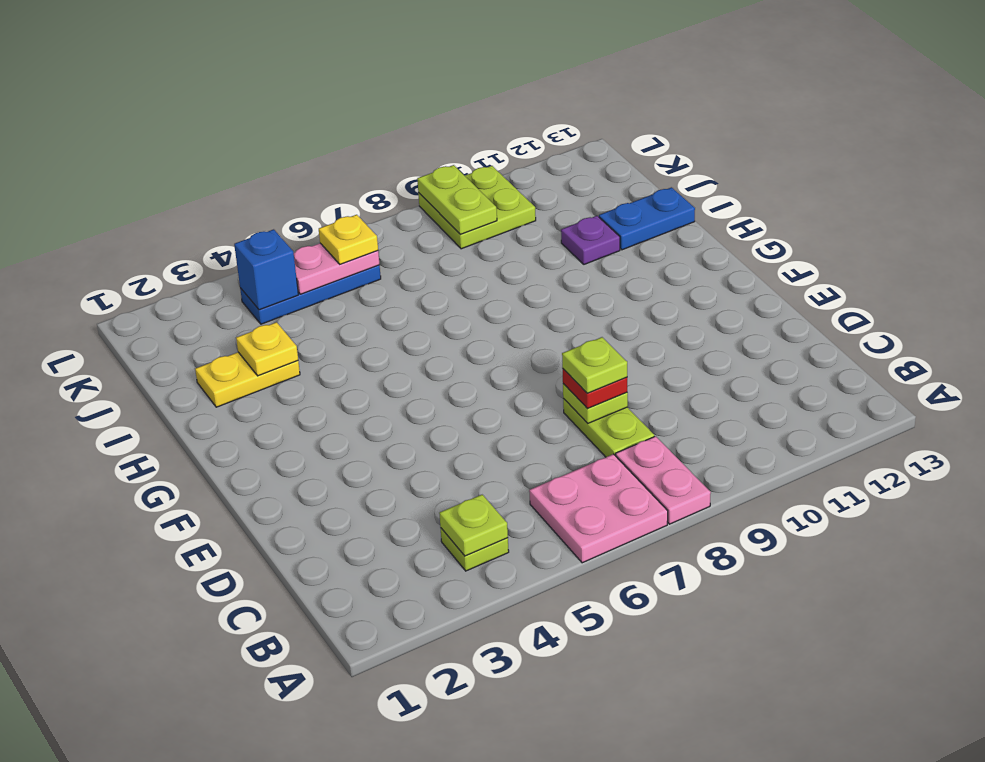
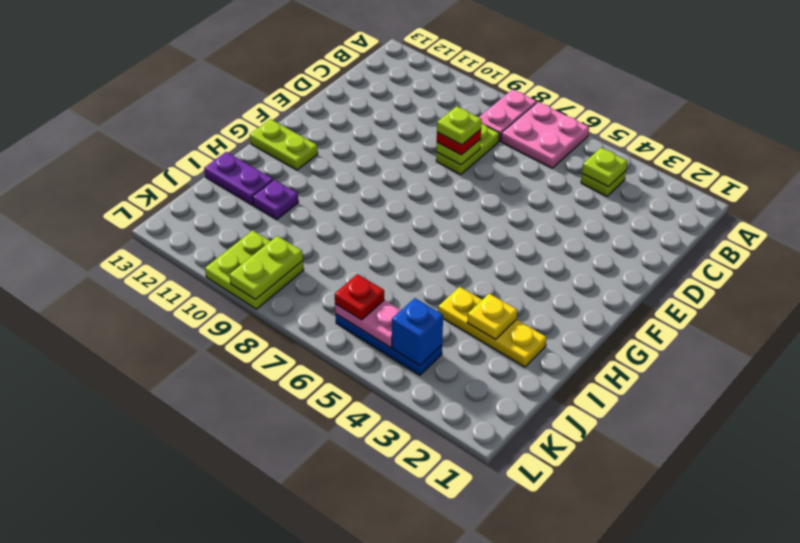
none -> lime 1x2 plate [250,119,318,170]
yellow 1x2 plate [195,352,300,407] -> yellow 1x3 plate [438,287,547,367]
blue 1x2 plate [599,187,695,250] -> purple 1x2 plate [204,152,273,205]
yellow 1x1 plate [319,215,378,264] -> red 1x1 plate [335,274,384,320]

